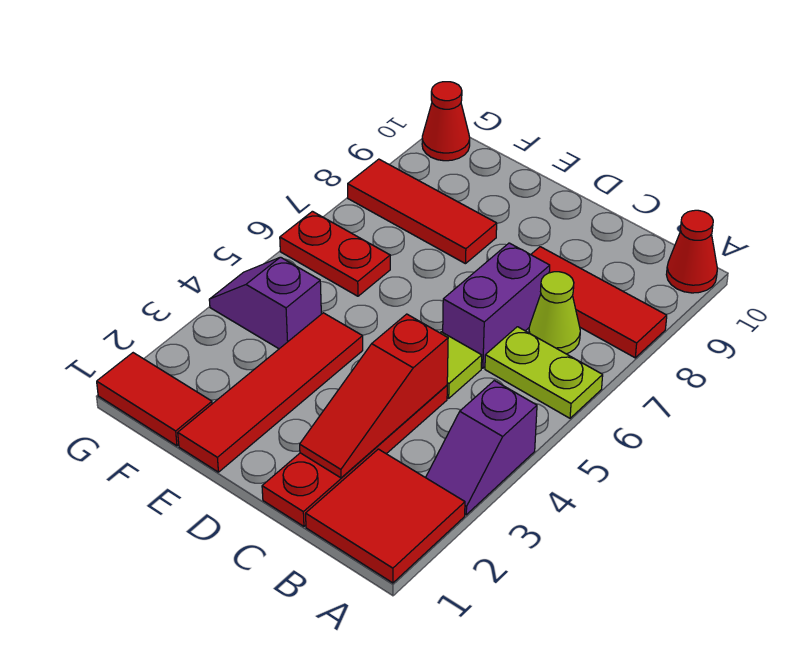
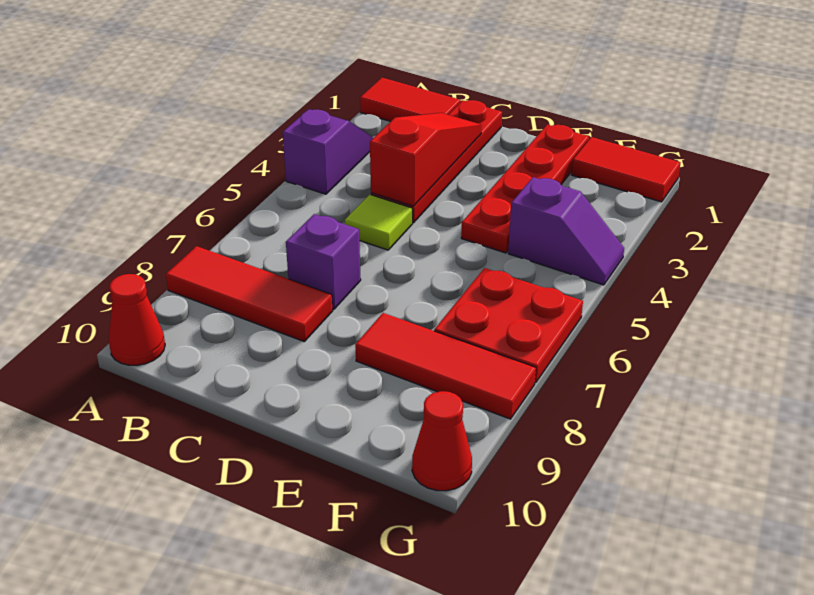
red 2x2 tile [306,449,465,583] -> red 1x2 tile [360,78,460,121]
lime 1x2 plate [485,327,603,418] -> none
lime 1x1 cone [529,272,580,354] -> none
purple 1x2 brick [443,243,550,368] -> purple 1x1 brick [286,214,361,309]
red 1x4 tile [178,313,363,472] -> red 1x4 plate [461,124,589,253]
red 1x2 plate [280,211,390,296] -> red 2x2 plate [434,268,583,383]

